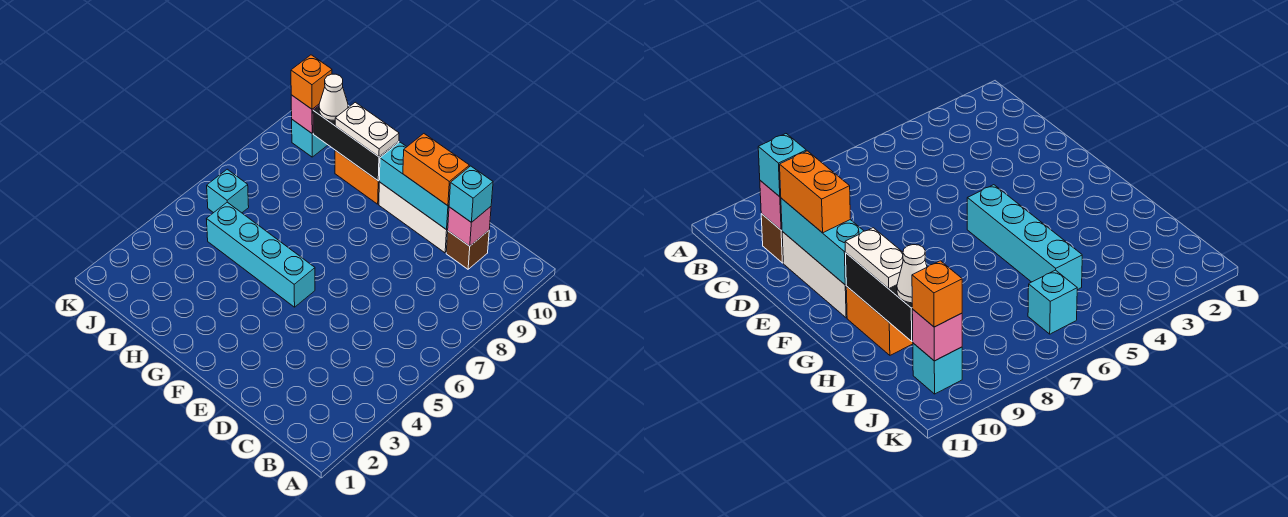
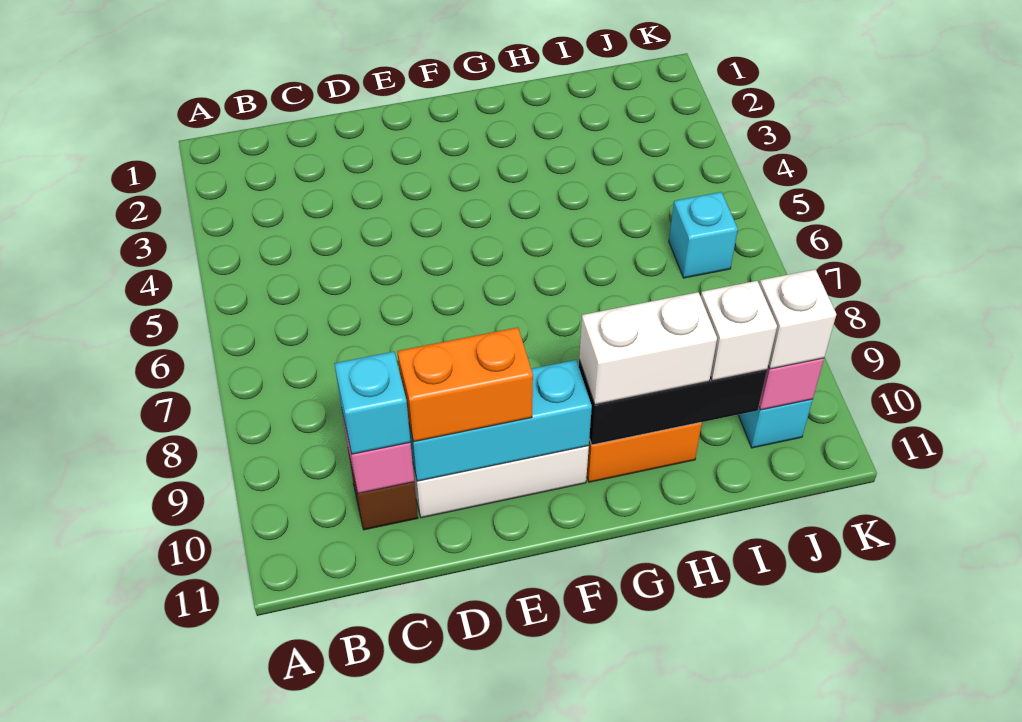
cyan 1x4 brick [207,202,315,307] -> none
white 1x2 plate [335,102,399,157] -> white 1x2 brick [579,292,717,405]
white 1x1 cone [319,74,348,120] -> white 1x1 brick [701,281,777,381]
orange 1x1 brick [291,55,332,109] -> white 1x1 brick [759,269,836,369]

